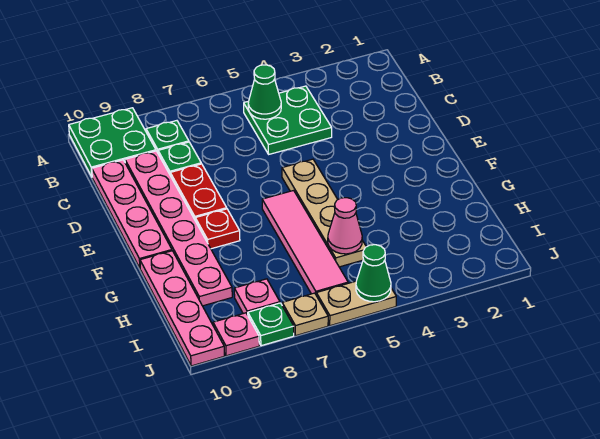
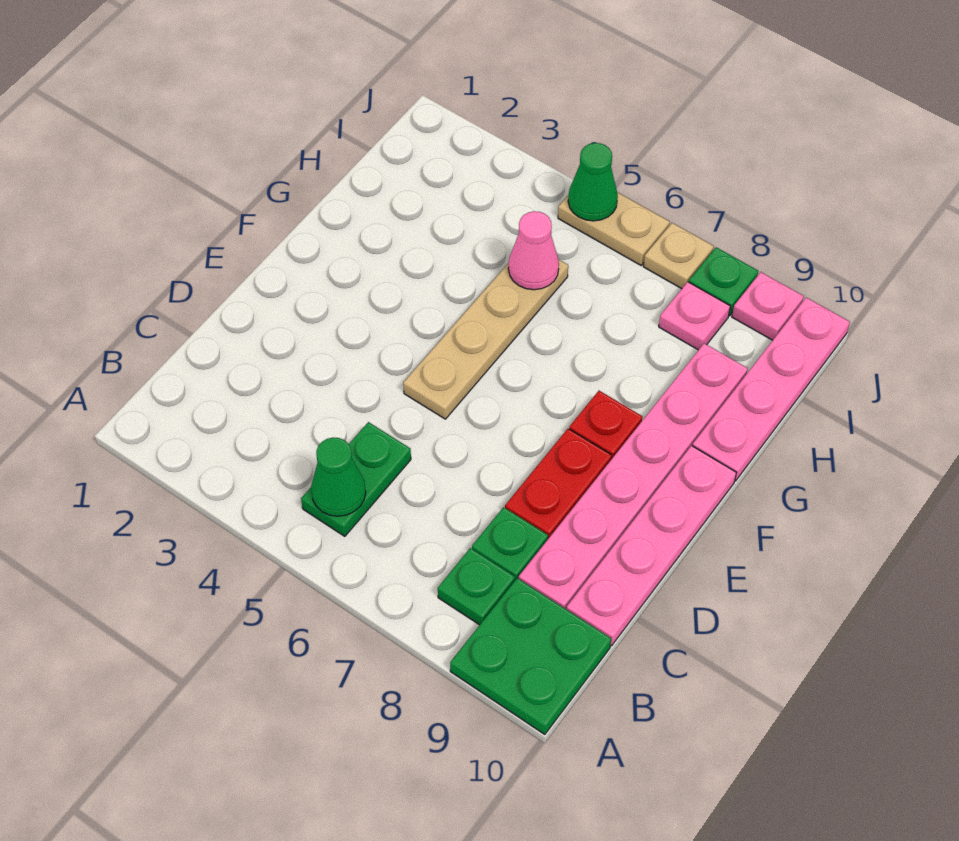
green 2x2 plate [244,86,332,154] -> green 1x2 plate [301,422,411,536]
pink 1x4 tile [262,191,348,294] -> none

